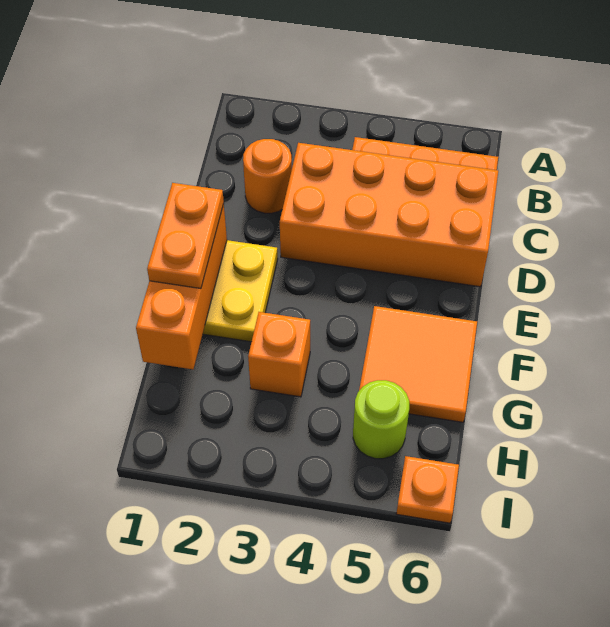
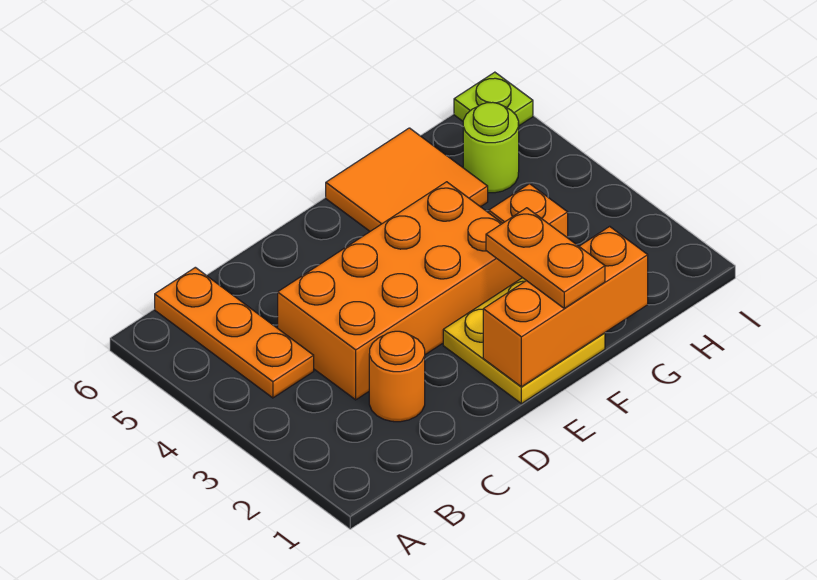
orange 2x4 brick [280,143,498,287] -> orange 2x4 brick turned to [278,182,522,400]
orange 1x2 plate [147,183,224,289] -> orange 1x2 plate turned to [486,208,605,308]
orange 1x1 plate [396,456,459,523] -> lime 1x1 plate [454,72,533,126]

